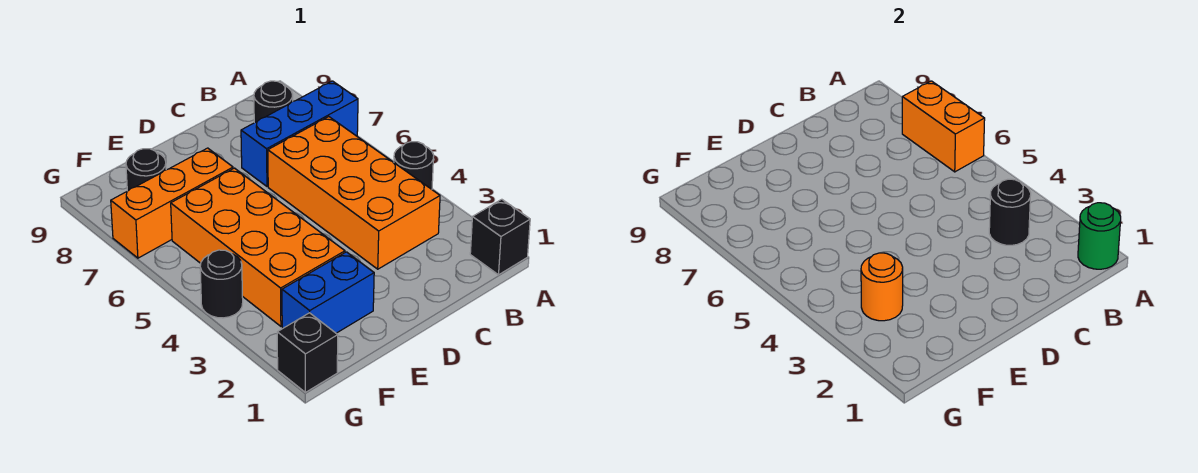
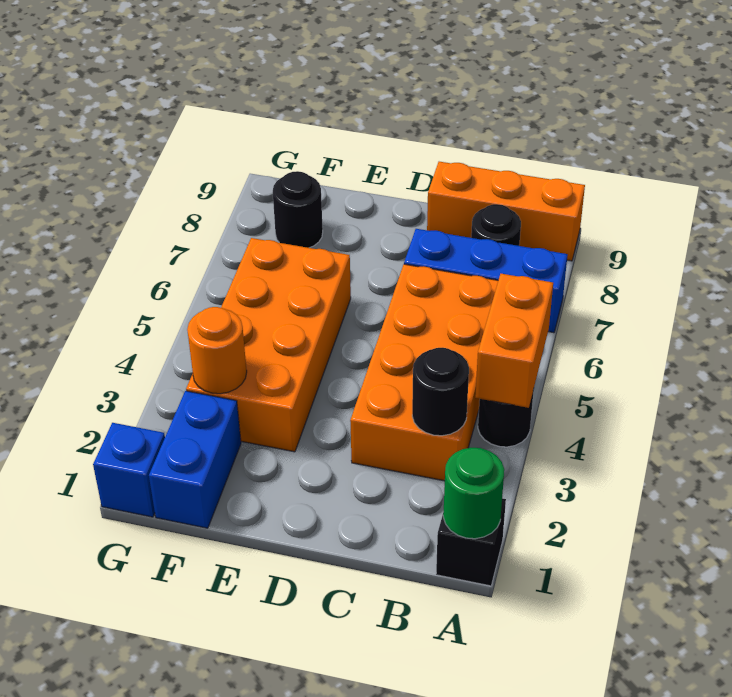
orange 1x2 brick [902,81,985,172] -> orange 1x2 brick moved to [475,274,553,408]
blue 1x2 brick [282,252,374,333] -> blue 1x2 brick turned to [149,391,241,528]
orange 1x3 brick [111,148,233,258] -> orange 1x3 brick moved to [427,162,585,261]
black 1x1 brick [277,313,338,392] -> blue 1x1 brick [93,423,165,517]
black 1x1 round brick [200,250,243,318] -> none

